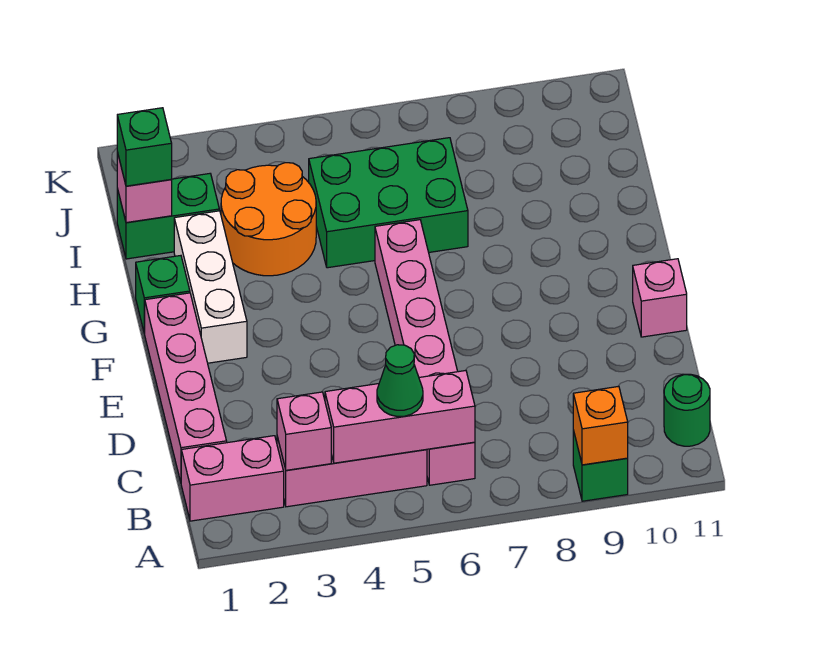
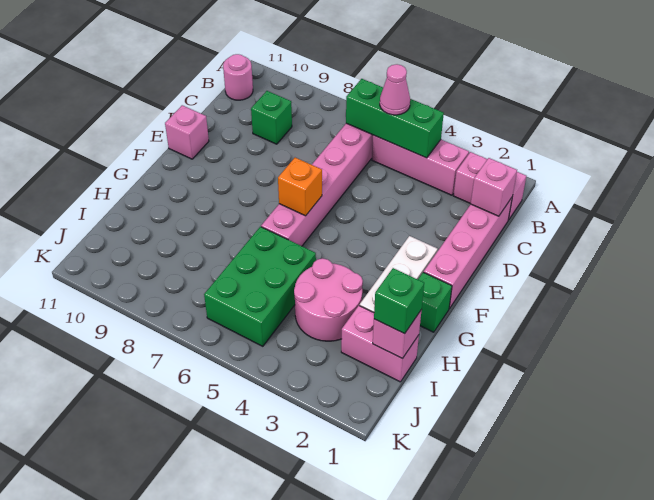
green 1x1 brick [573,430,628,501] -> green 1x1 brick moved to [251,91,292,144]
orange 1x1 brick [573,386,628,465] -> orange 1x1 brick moved to [278,158,322,216]
pink 1x1 brick [277,392,331,470] -> pink 1x1 brick moved to [471,158,517,216]
pink 1x3 brick [325,371,475,463] -> green 1x3 brick [346,79,444,158]
green 1x1 cone [377,345,423,416] -> pink 1x1 cone [380,64,410,115]
green 1x1 round brick [664,374,710,446] -> pink 1x1 round brick [223,54,253,100]
orange 2x2 round brick [221,163,316,276] -> pink 2x2 round brick [294,258,363,341]
green 2x3 brick [309,138,468,268] -> green 2x3 brick turned to [204,227,316,346]
green 1x2 brick [117,174,219,259] -> pink 1x2 brick [341,306,419,382]

